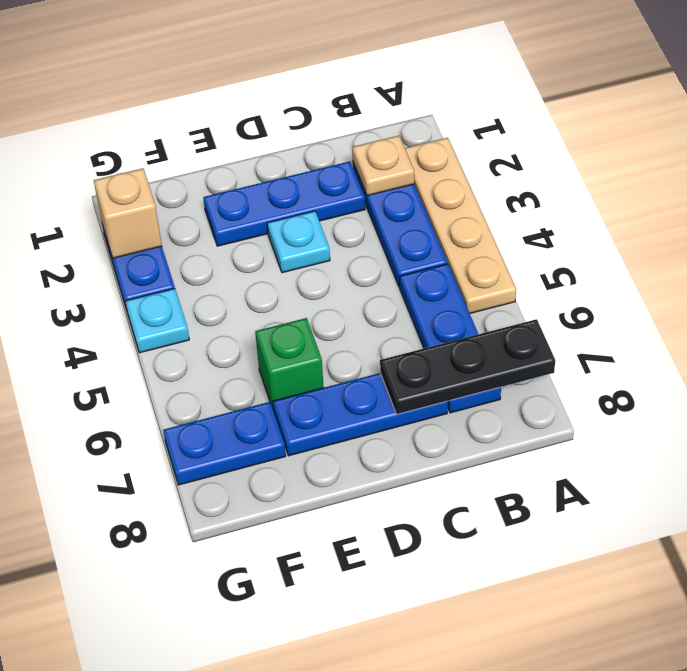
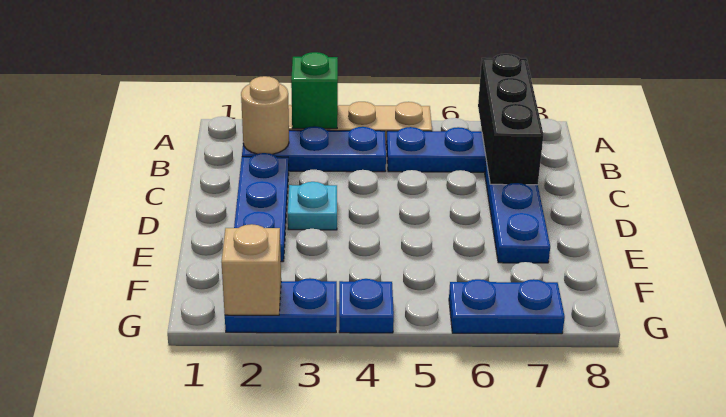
black 1x3 plate [380,319,555,414] -> black 1x3 brick [478,54,543,185]
tan 1x1 plate [352,136,414,196] -> tan 1x1 round brick [241,76,289,154]
green 1x1 brick [255,318,324,411] -> green 1x1 brick moved to [291,52,338,129]
blue 1x2 plate [163,402,286,485] -> blue 1x2 plate turned to [449,279,565,334]
cyan 1x1 plate [125,289,189,353] -> blue 1x1 plate [339,279,394,333]

